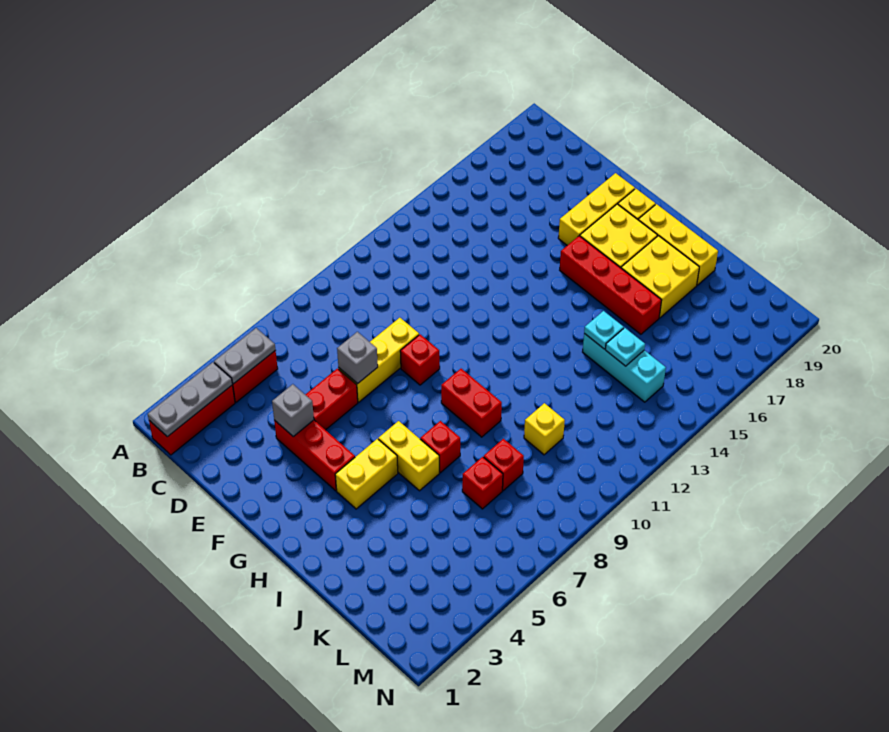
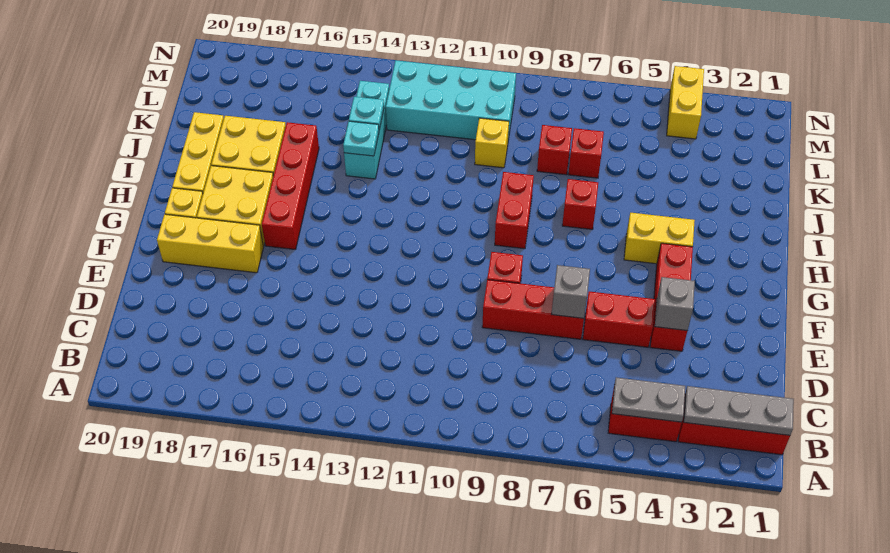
yellow 1x3 brick [339,318,419,402] -> red 1x3 brick [482,280,584,339]
yellow 1x2 brick [378,421,439,491] -> yellow 1x2 brick moved to [667,66,704,139]
none -> cyan 2x4 brick [386,60,516,140]

